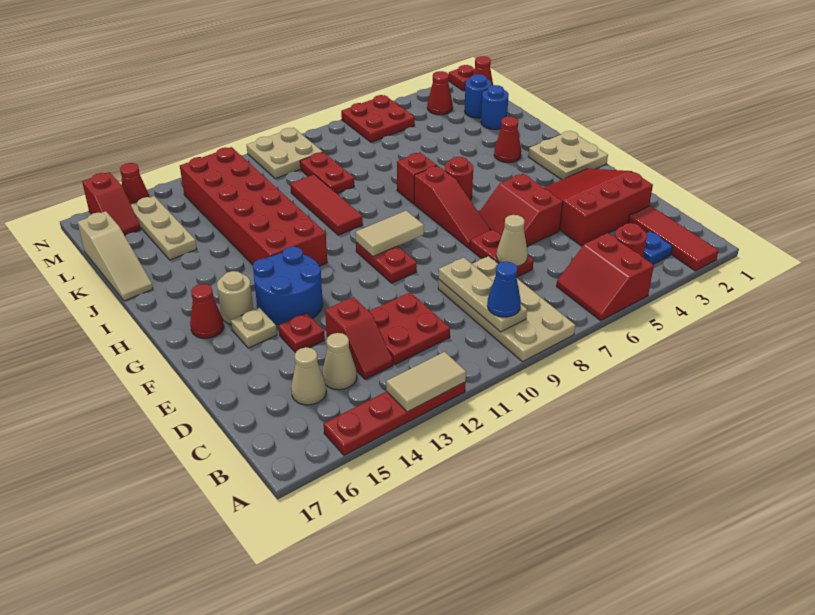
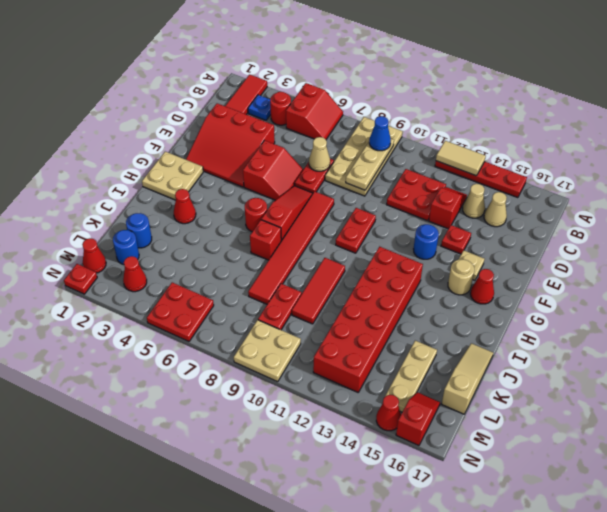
none -> red 1x6 tile [248,191,334,304]
blue 2x2 round brick [253,247,323,325] -> blue 1x1 round brick [414,224,439,259]
tan 1x2 tile [355,211,424,256] -> none

